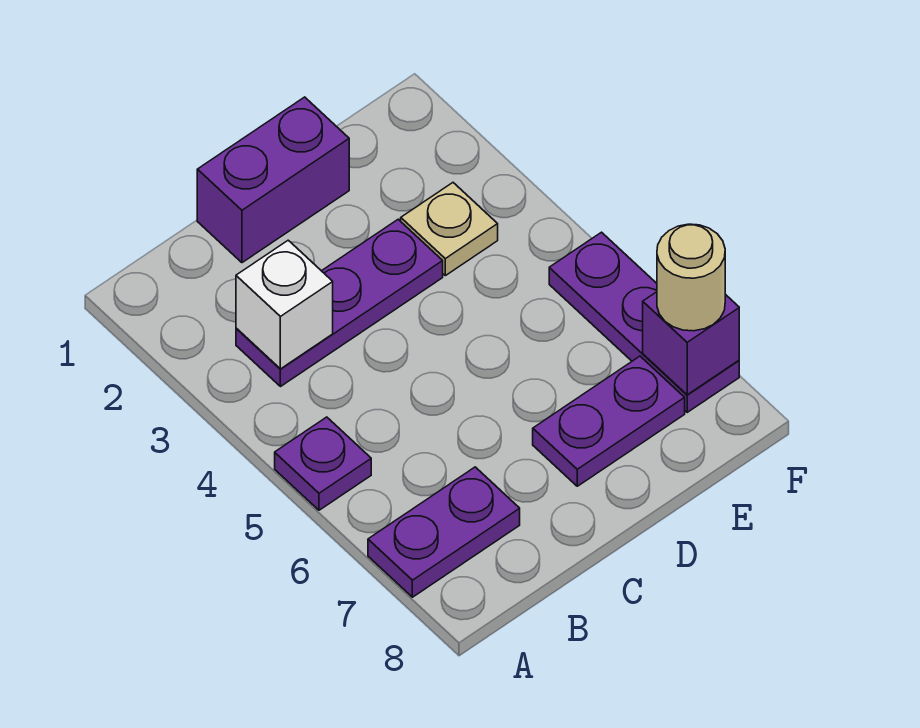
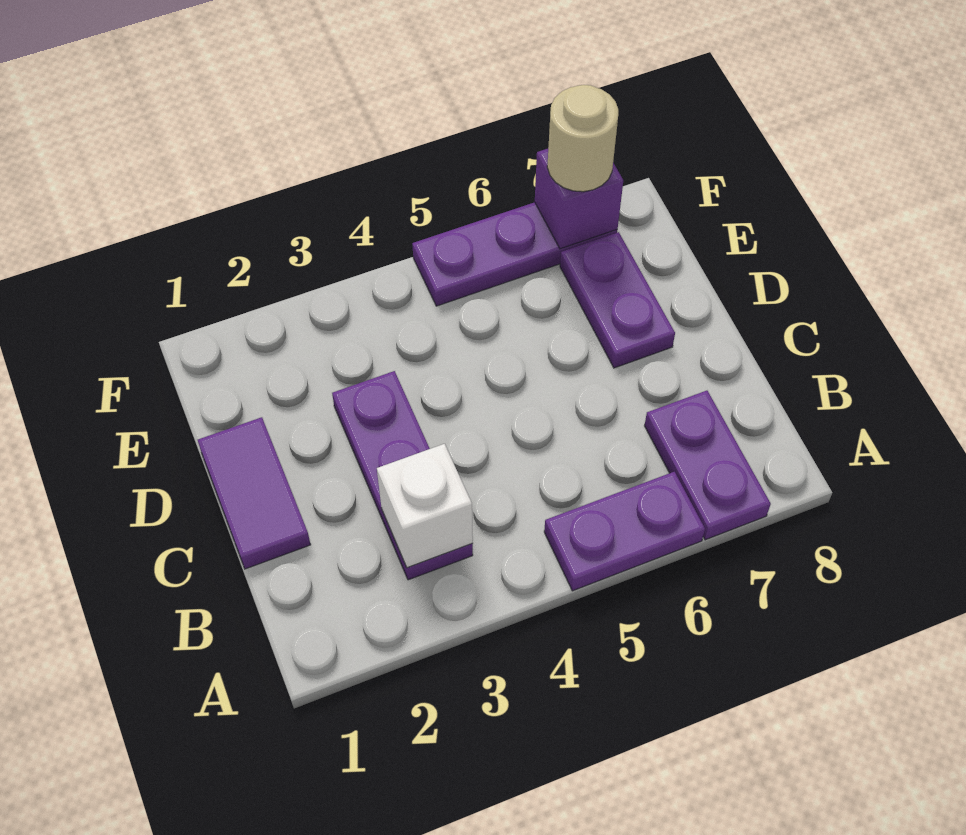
purple 1x1 plate [275,417,371,510] -> purple 1x2 plate [544,472,705,591]
purple 1x2 brick [197,97,349,263] -> purple 1x2 tile [198,417,311,569]
tan 1x1 plate [401,183,498,276] -> none

